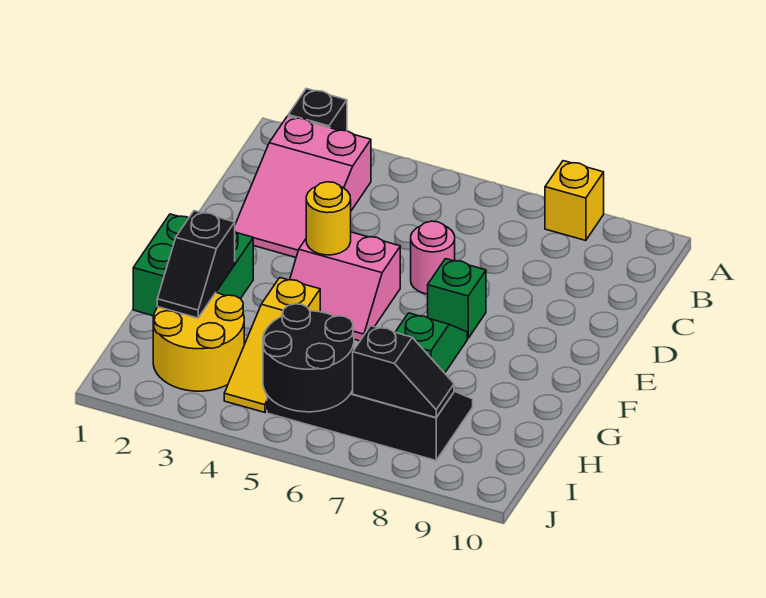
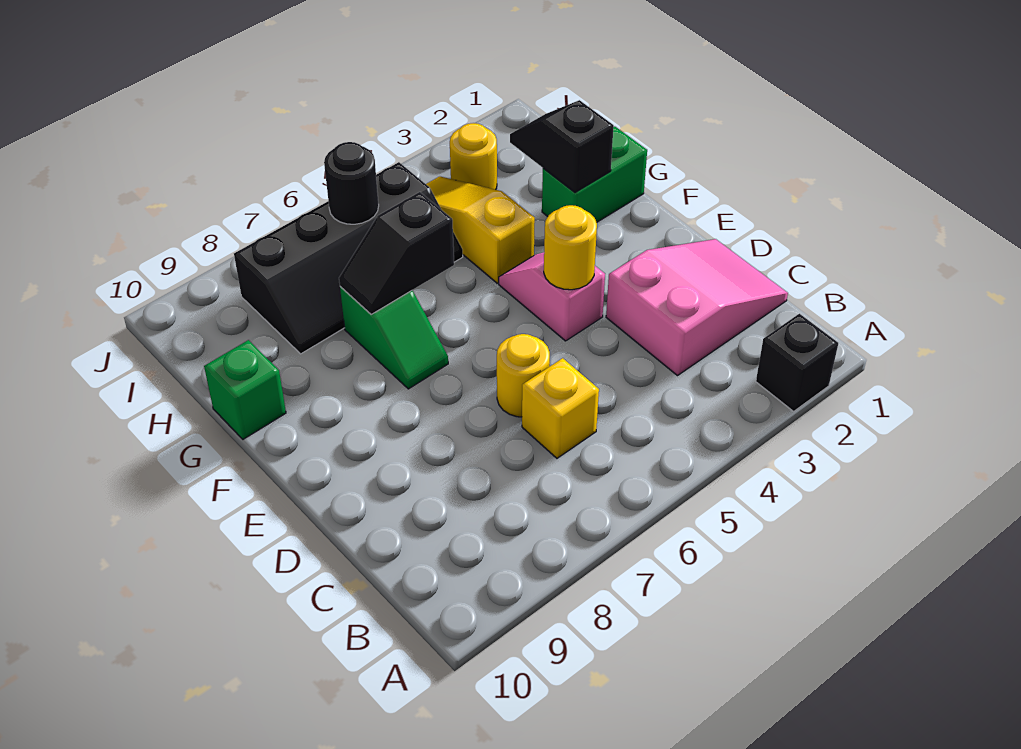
yellow 1x1 brick [545,161,604,241] -> yellow 1x1 brick moved to [522,358,599,458]
pink 2x3 slope [235,116,371,257] -> pink 2x3 slope turned to [606,239,788,376]
pink 1x1 round brick [411,221,455,294] -> yellow 1x1 round brick [497,334,550,417]
pink 2x2 slope [290,232,400,341] -> pink 1x2 slope [499,253,605,341]
green 1x1 brick [428,259,486,338] -> green 1x1 brick moved to [204,340,286,439]
green 2x2 brick [133,214,253,316] -> green 1x2 brick [542,126,647,222]
yellow 2x2 round brick [153,293,244,391] -> yellow 1x1 round brick [450,123,497,190]
black 2x2 round brick [263,304,354,412] -> black 1x1 round brick [324,142,379,224]
black 1x2 slope [353,326,454,418] -> black 1x2 slope moved to [339,192,454,314]

